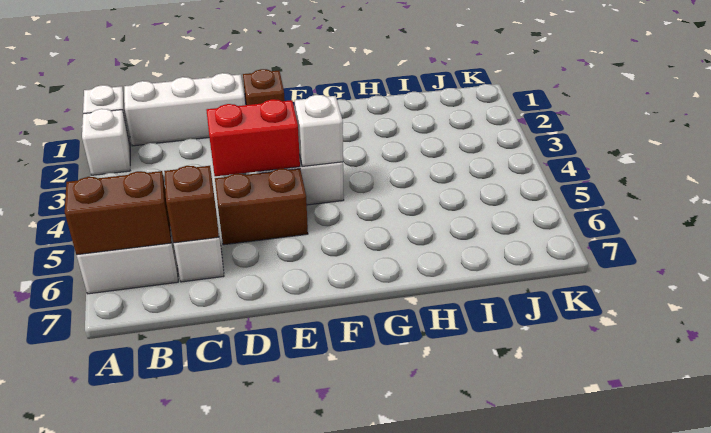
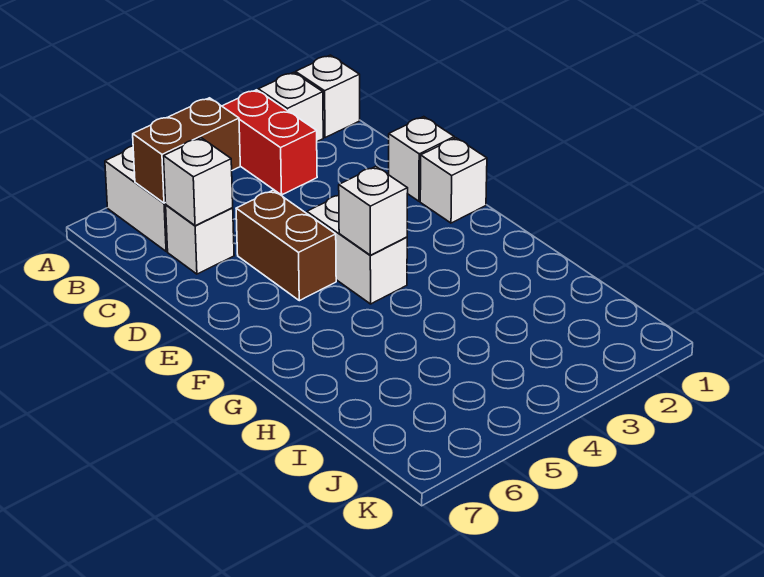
brown 1x2 brick [65,171,171,255] -> brown 1x2 brick turned to [133,98,240,203]
white 1x3 brick [124,73,245,146] -> white 1x1 brick [389,117,454,201]
brown 1x1 brick [164,166,219,243] -> white 1x1 brick [164,138,233,226]
red 1x2 brick [206,99,300,176] -> red 1x2 brick moved to [222,90,317,195]
brown 1x1 brick [243,69,285,105] -> white 1x1 brick [420,138,487,223]

